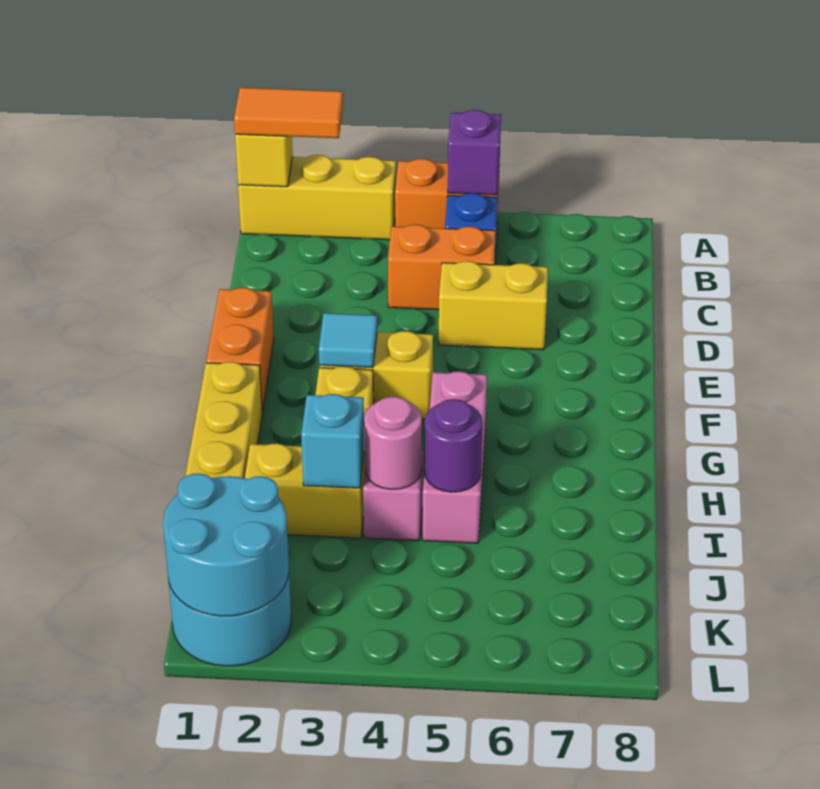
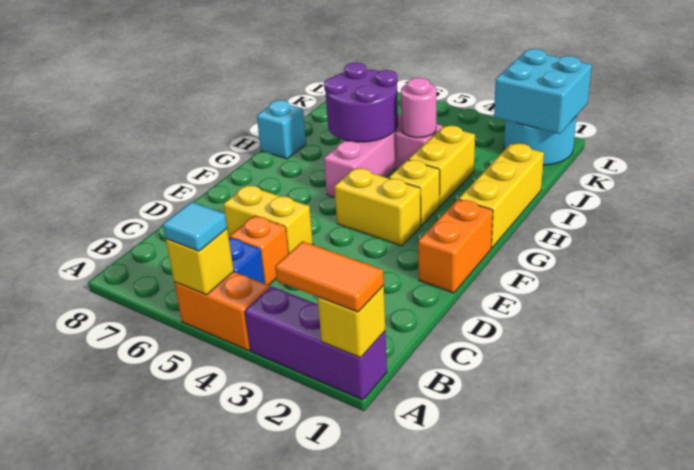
yellow 1x3 brick [238,155,396,240] -> purple 1x3 brick [245,286,387,400]
purple 1x1 brick [448,110,501,195] -> yellow 1x1 brick [166,229,234,295]
orange 1x2 brick [388,224,496,310] -> orange 1x1 brick [230,216,289,285]
cyan 1x1 tile [319,313,377,367] -> cyan 1x1 tile moved to [163,202,227,251]
yellow 1x2 brick [245,443,365,538] -> yellow 1x2 brick turned to [408,126,475,206]
cyan 1x1 brick [301,394,364,488] -> cyan 1x1 brick moved to [257,100,306,159]
purple 1x1 round brick [424,399,482,492] -> purple 2x2 round brick [324,63,398,142]
cyan 2x2 round brick [163,473,289,616] -> cyan 2x2 brick [494,49,592,134]

